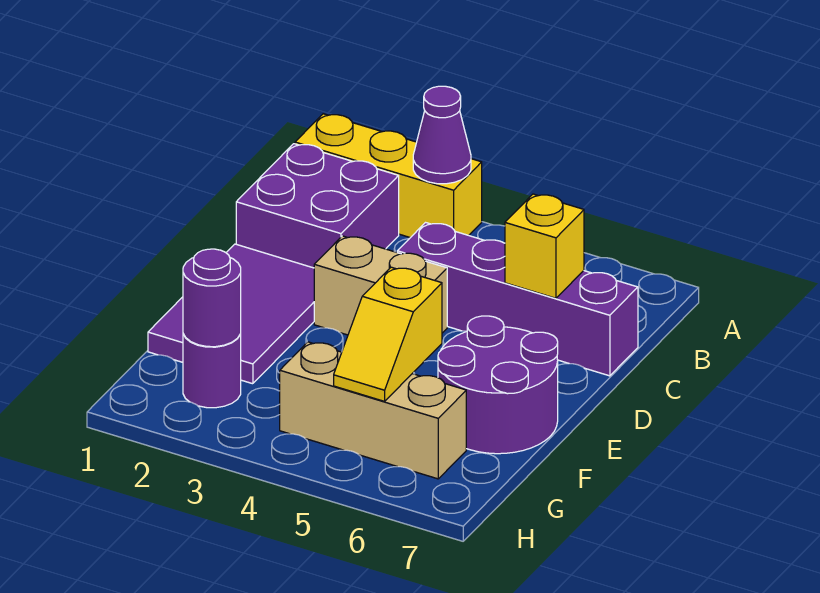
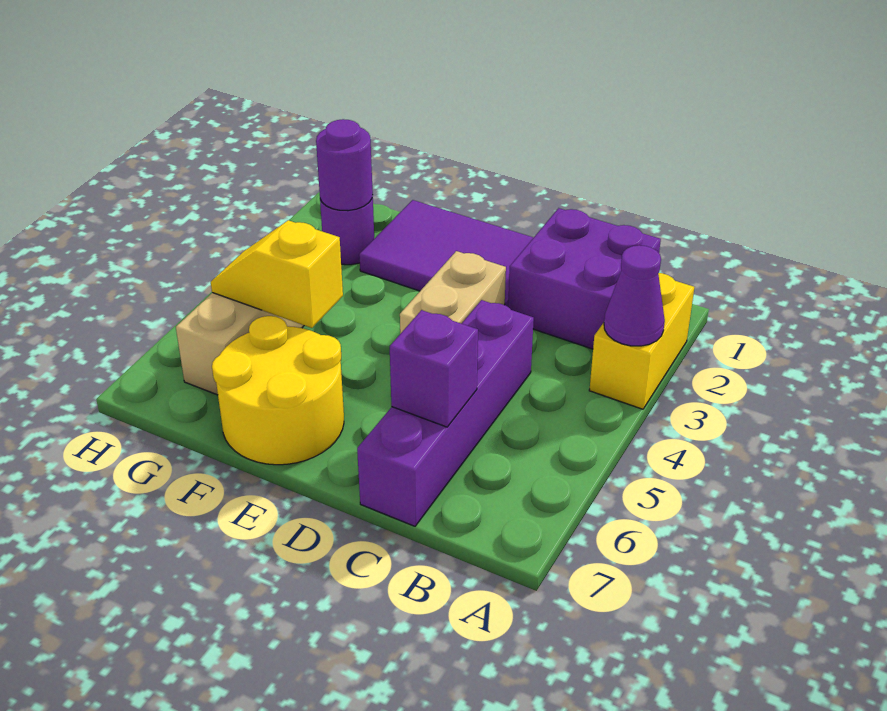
yellow 1x3 brick [295,114,482,238] -> yellow 1x2 brick [589,273,694,409]
yellow 1x1 brick [505,194,584,298] -> purple 1x1 brick [390,310,478,427]
purple 2x2 round brick [438,316,558,454] -> yellow 2x2 round brick [212,316,344,465]

